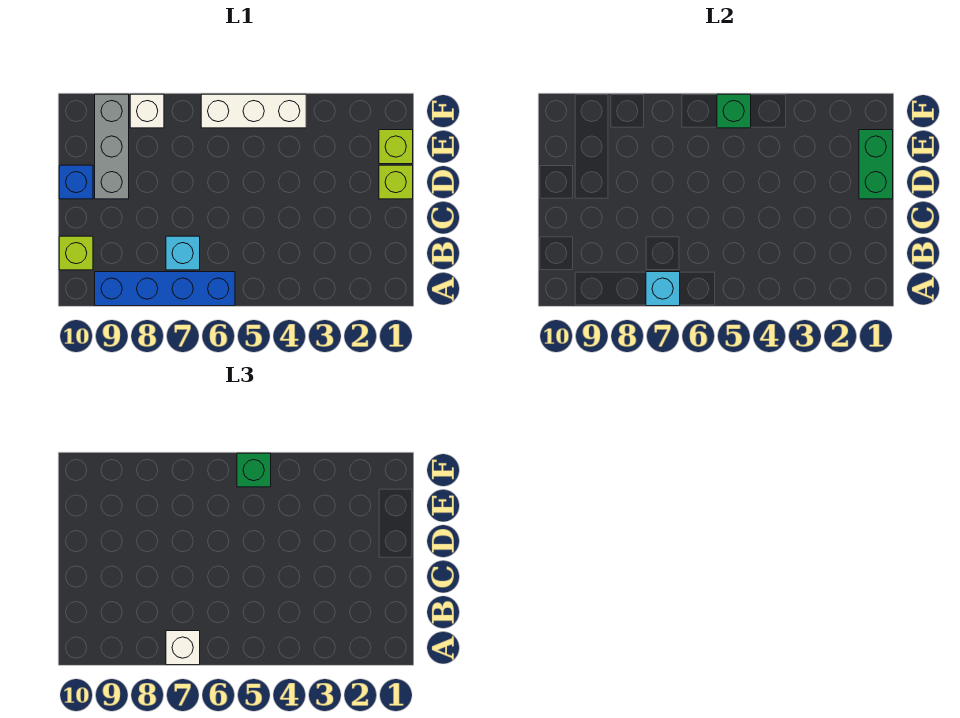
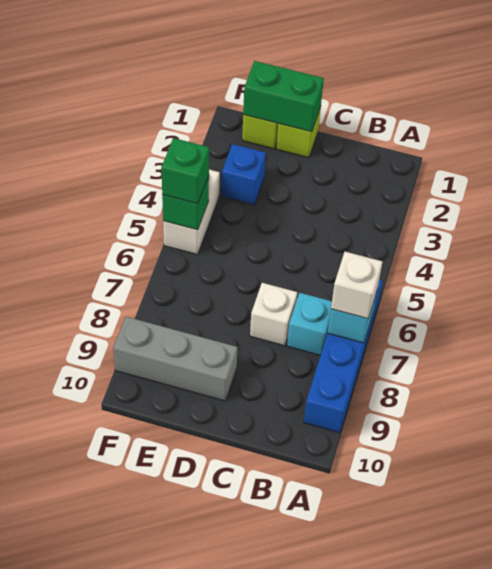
lime 1x1 brick [59,236,93,270] -> none
blue 1x1 brick [59,165,93,199] -> blue 1x1 brick moved to [221,144,266,205]
white 1x3 brick [201,94,306,128] -> white 1x2 brick [163,170,220,255]
white 1x1 brick [130,94,164,128] -> white 1x1 brick moved to [250,283,297,346]

